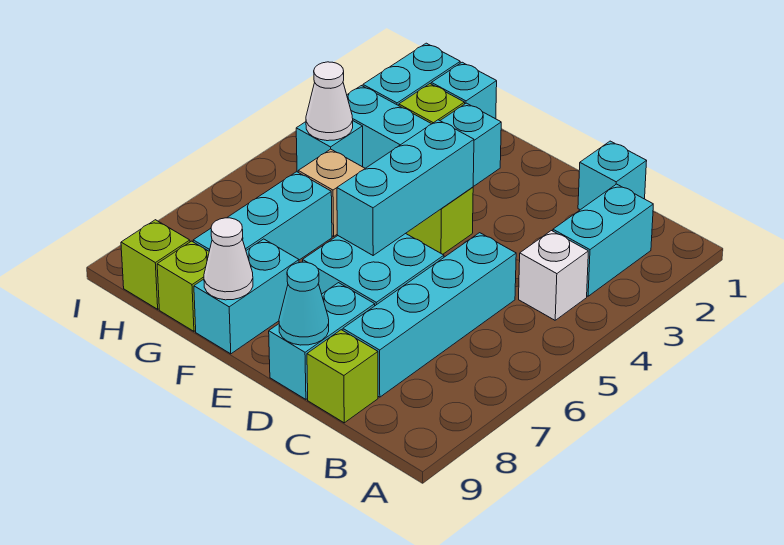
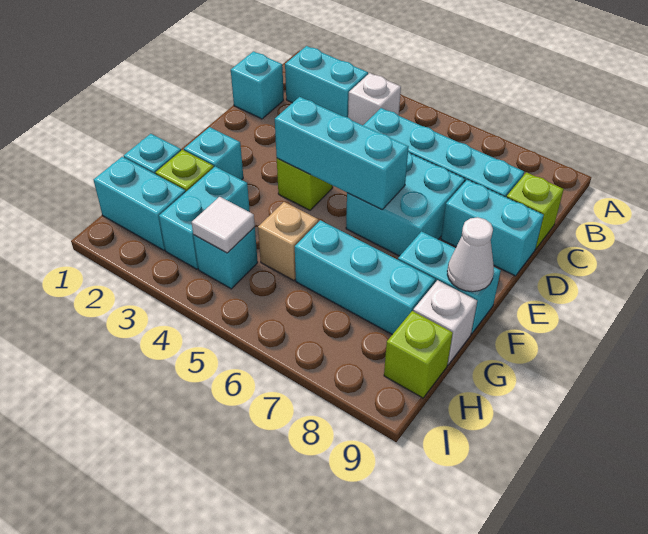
cyan 1x1 cone [279,262,329,345] -> none
lime 1x1 brick [157,241,209,331] -> white 1x1 brick [413,280,477,365]
white 1x1 cone [306,62,353,141] -> white 1x1 tile [191,197,255,253]

